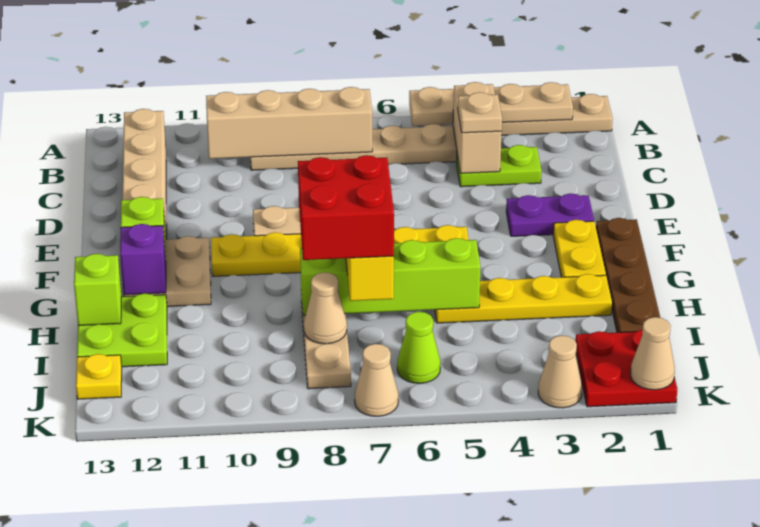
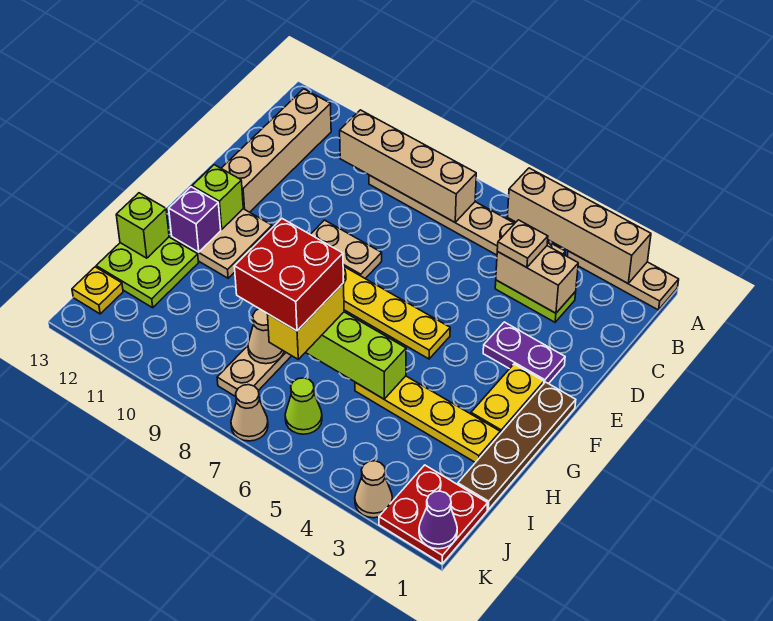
tan 1x4 plate [409,82,573,126] -> tan 1x4 brick [507,168,651,283]
tan 1x2 brick [453,82,502,173] -> tan 1x2 brick turned to [496,246,578,313]
tan 1x1 cone [631,317,675,390] -> purple 1x1 cone [419,491,457,549]

